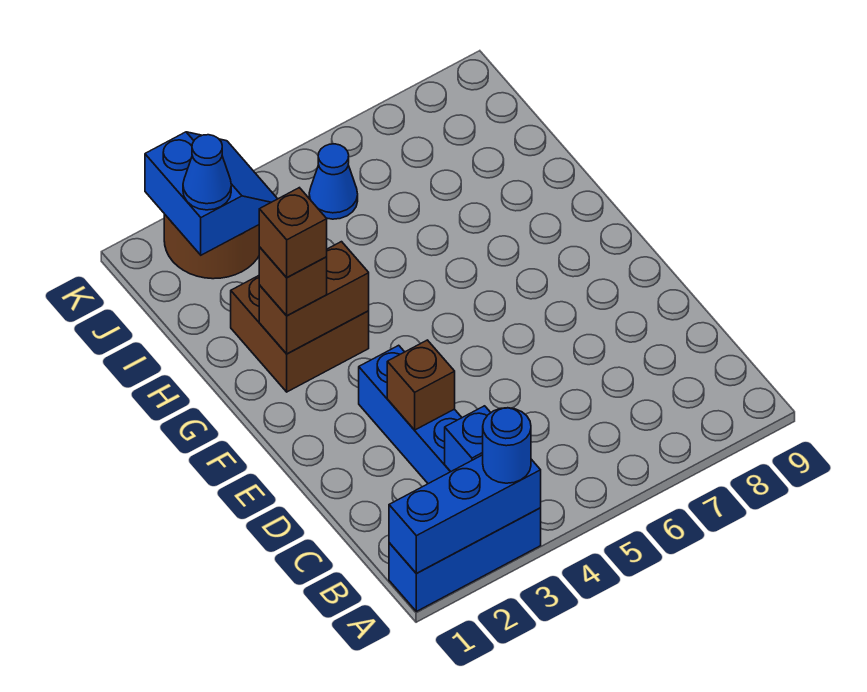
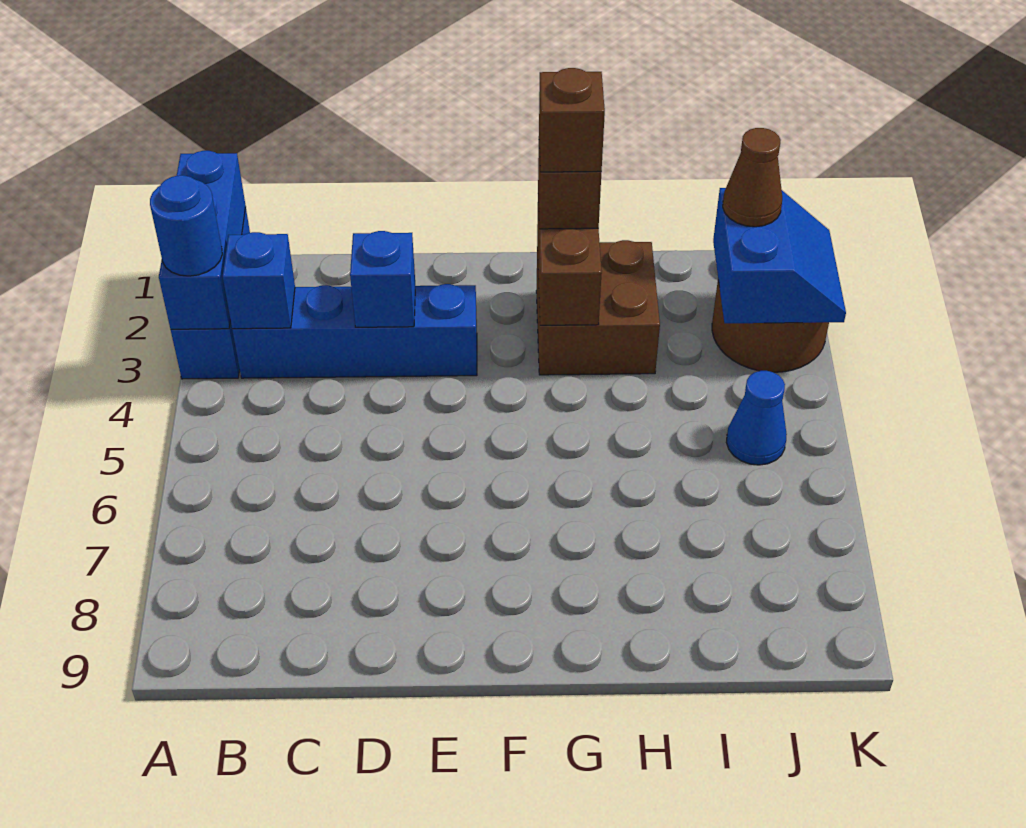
brown 1x1 brick [387,340,455,430] -> blue 1x1 brick [350,231,415,327]
blue 2x2 slope [145,132,277,255] -> blue 2x2 slope turned to [713,188,846,323]
blue 1x1 cone [183,135,231,210] -> brown 1x1 cone [723,128,782,227]

